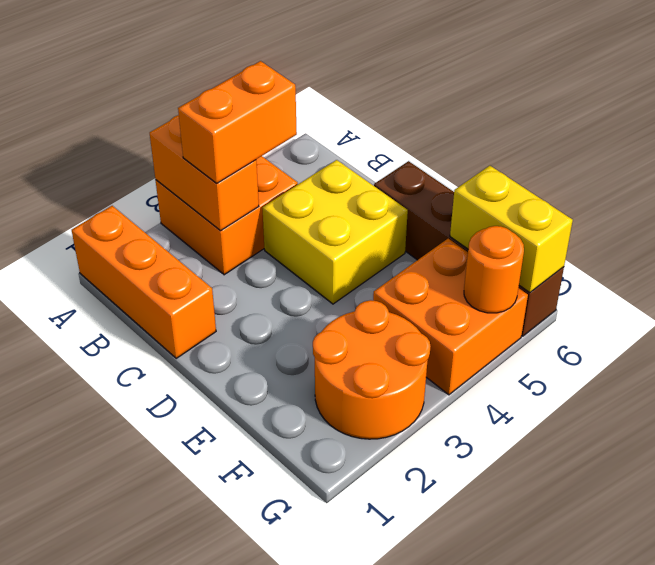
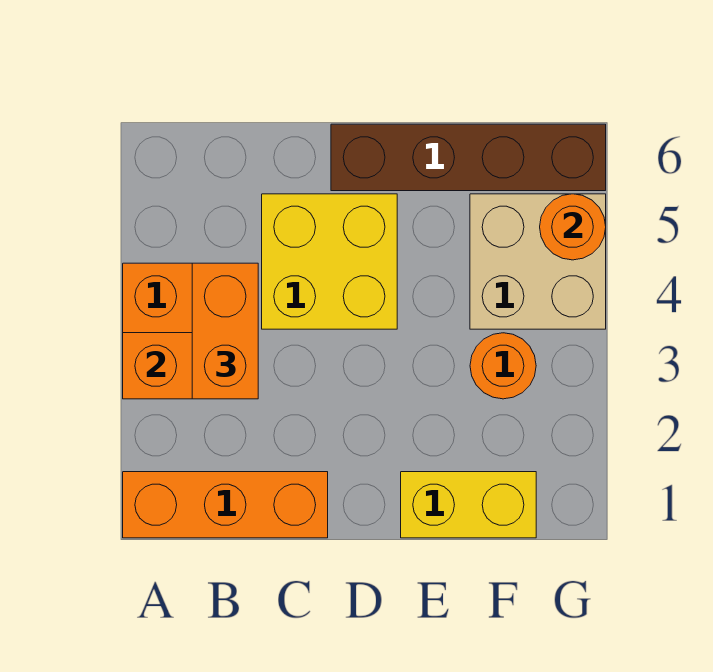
orange 2x2 round brick [313,300,431,439] -> orange 1x1 round brick [470,333,536,399]
orange 2x2 brick [373,239,528,395] -> tan 2x2 brick [470,194,606,329]
yellow 1x2 brick [450,166,573,293] -> yellow 1x2 brick moved to [401,472,536,538]

